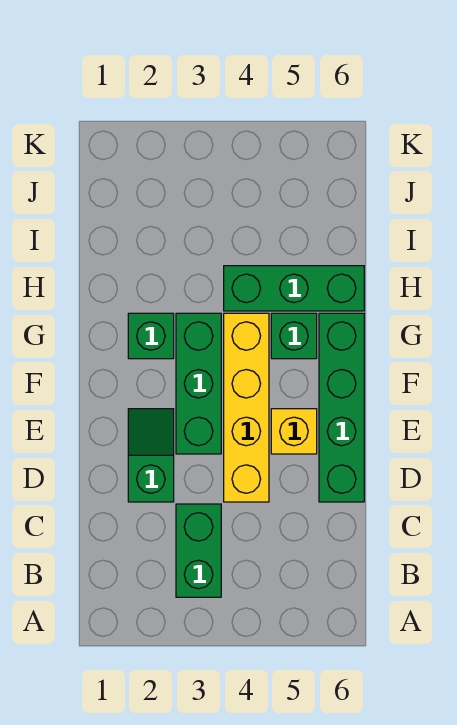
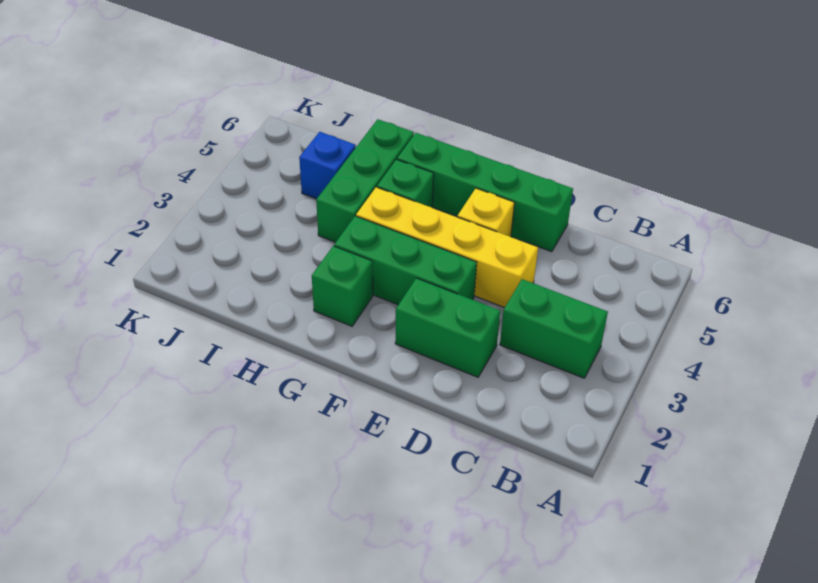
green 1x2 slope [128,409,174,502] -> green 1x2 brick [395,278,500,377]
none -> blue 1x1 brick [299,132,356,199]

